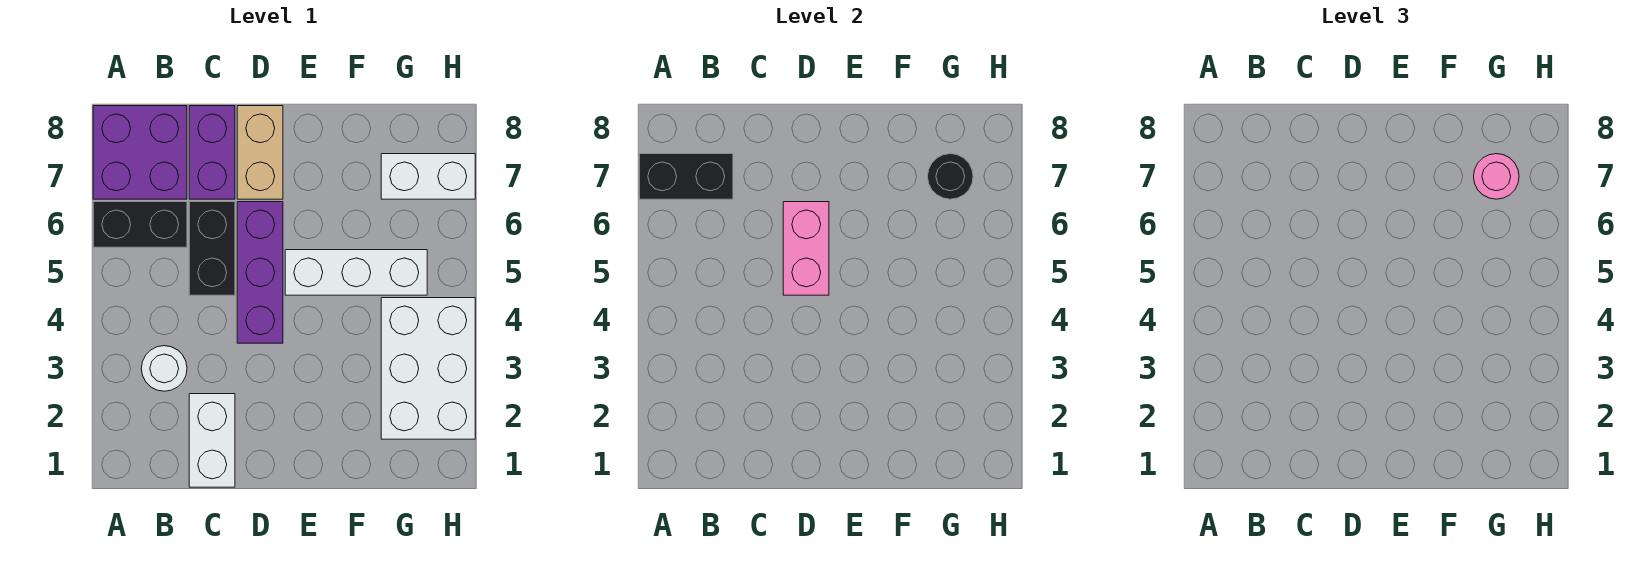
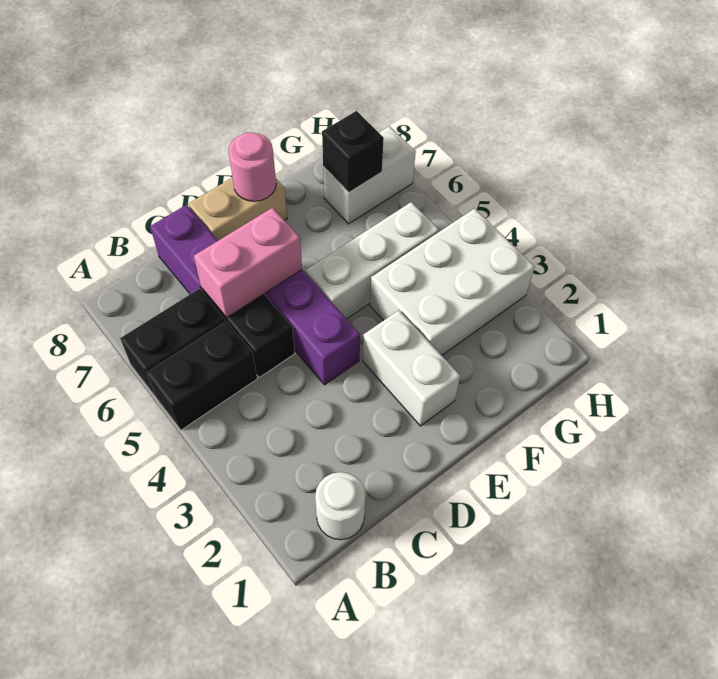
purple 2x2 brick [93,106,187,199] -> none
black 1x2 brick [639,154,733,199] -> black 1x2 brick moved to [146,321,257,430]
white 1x1 round brick [141,346,187,391] -> white 1x1 round brick moved to [315,472,365,540]
white 1x2 brick [189,394,235,487] -> white 1x2 brick moved to [363,310,460,426]
pink 1x2 brick [783,202,829,295] -> pink 1x2 brick turned to [194,208,302,317]
tan 1x2 brick [237,106,283,199] -> tan 1x2 brick turned to [188,177,287,241]
white 2x3 brick [381,298,475,439] -> white 2x3 brick turned to [370,208,535,355]
black 1x1 round brick [928,154,973,199] -> black 1x1 brick [322,111,384,192]
pink 1x1 round brick [1474,154,1519,199] -> pink 1x1 round brick moved to [228,133,276,201]

